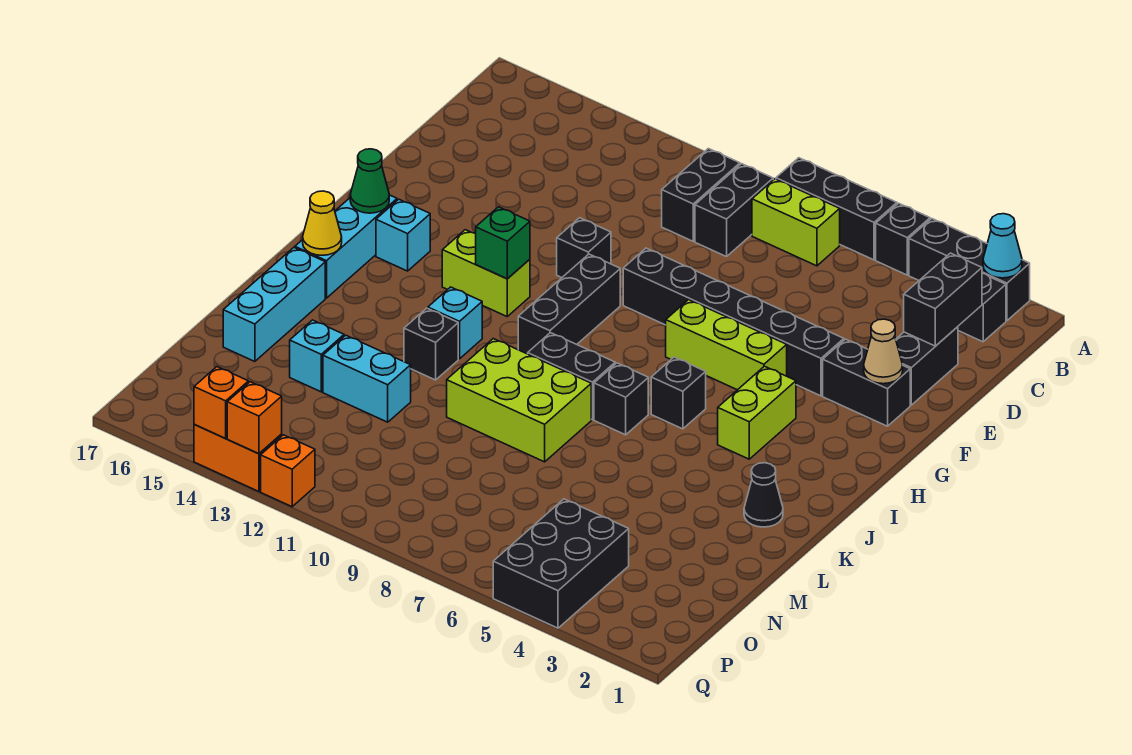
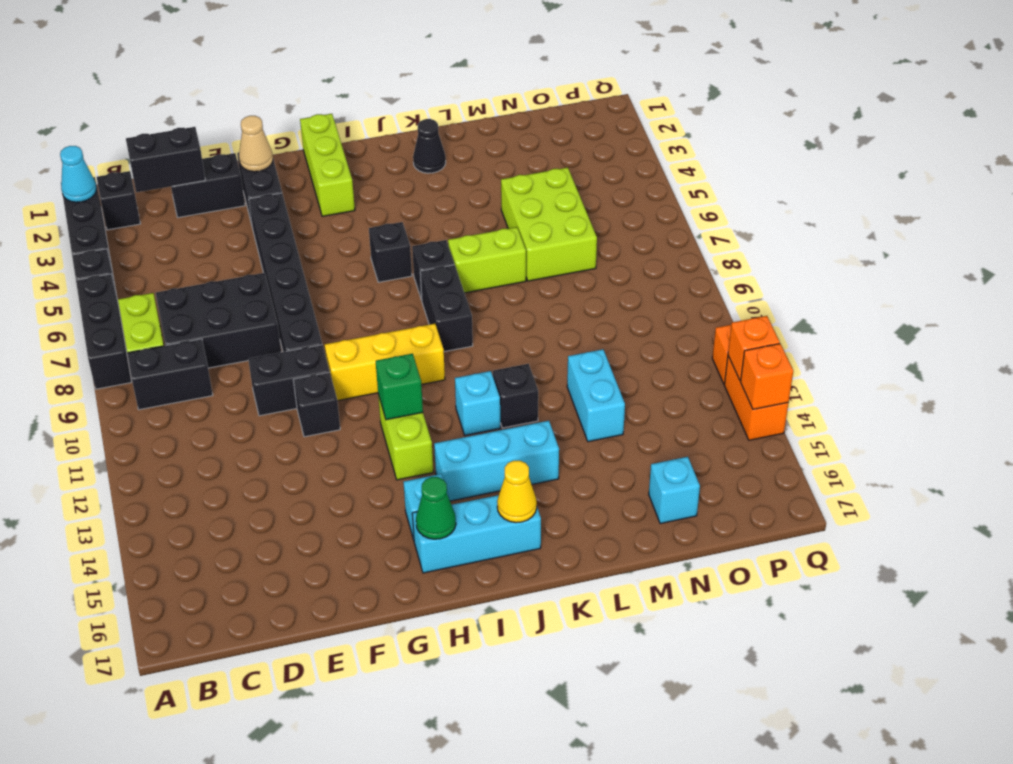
black 1x2 brick [662,149,740,241] -> black 1x2 brick moved to [248,345,330,416]
lime 1x3 brick [666,300,787,390] -> lime 1x3 brick moved to [300,114,355,216]
black 1x3 brick [518,254,620,354] -> yellow 1x3 brick [325,324,445,401]
lime 1x2 brick [718,366,796,459] -> lime 1x2 brick moved to [448,227,526,293]
lime 2x3 brick [447,339,591,462] -> lime 2x3 brick moved to [501,168,597,281]
cyan 1x3 brick [223,248,325,362] -> cyan 1x3 brick moved to [434,421,559,501]
cyan 1x1 brick [290,320,344,392] -> cyan 1x1 brick moved to [649,457,700,524]
black 2x3 brick [493,499,629,628] -> black 2x3 brick moved to [156,273,281,368]

